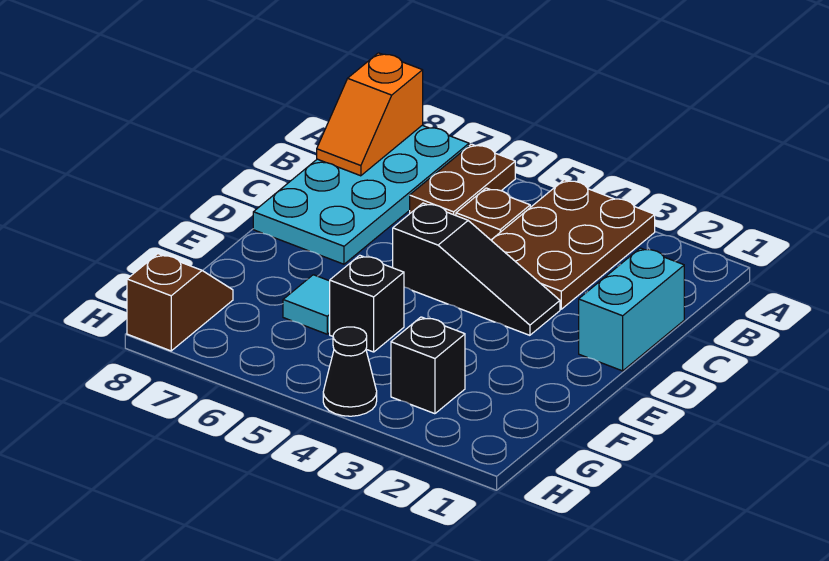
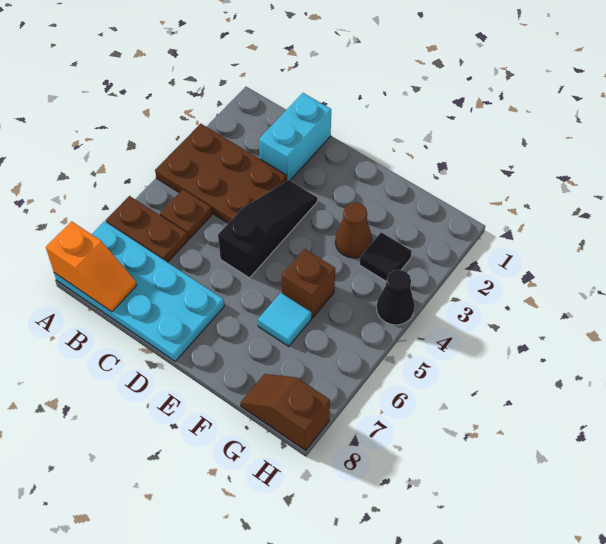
cyan 1x2 brick [579,248,684,371] -> cyan 1x2 brick turned to [259,93,331,181]
none -> brown 1x1 cone [335,203,372,258]
black 1x1 brick [330,255,404,352] -> brown 1x1 brick [282,249,335,318]
black 1x1 brick [391,317,465,414] -> black 1x1 tile [360,232,412,281]

